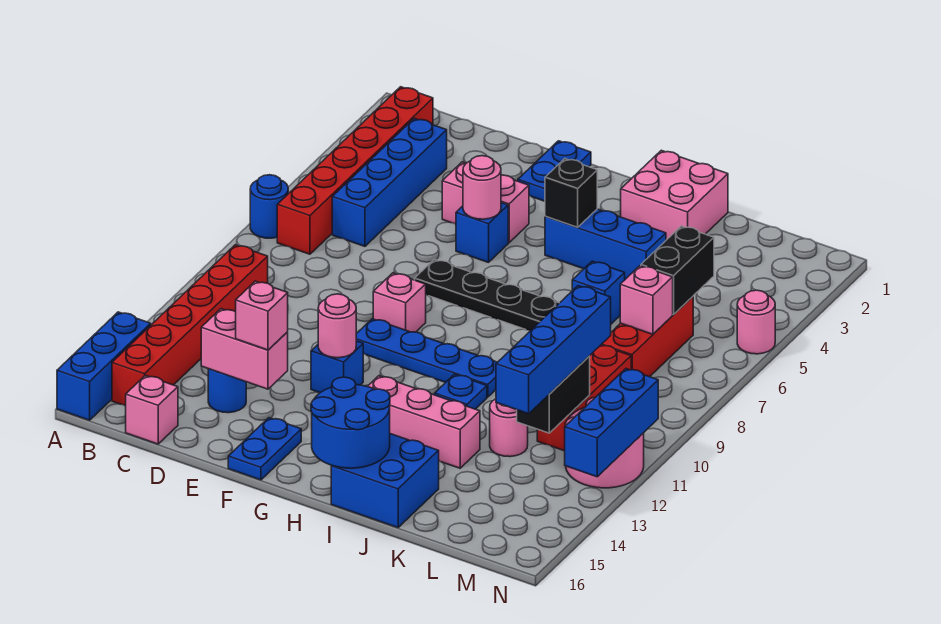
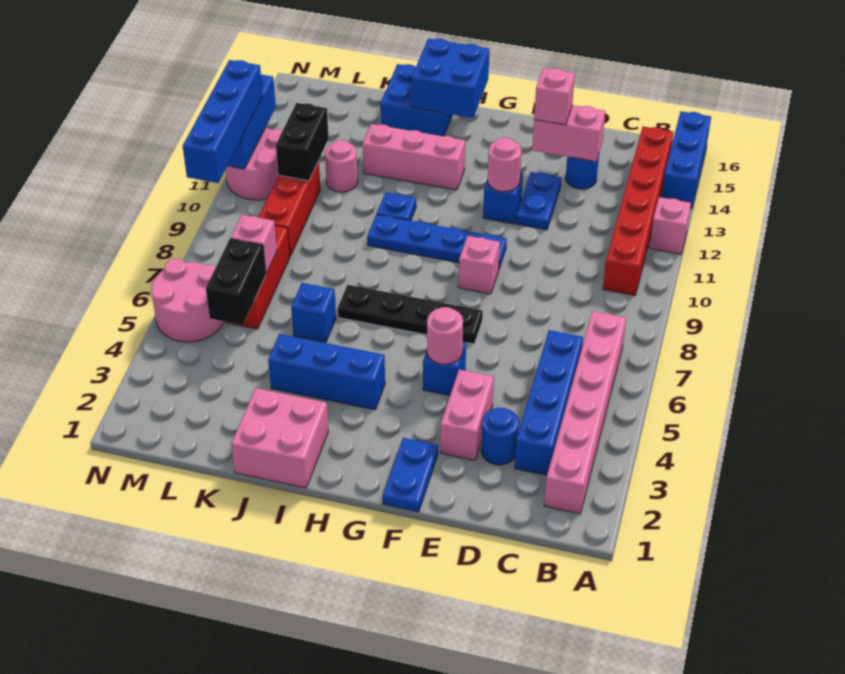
blue 1x1 round brick [250,175,288,238] -> blue 1x1 round brick moved to [481,408,519,465]
red 1x6 brick [277,87,433,254] -> pink 1x6 brick [544,311,626,514]
pink 1x1 brick [126,375,178,444] -> pink 1x1 brick moved to [649,197,691,254]
pink 1x2 brick [442,162,529,243] -> pink 1x2 brick turned to [440,370,494,460]
blue 1x2 plate [228,418,301,480] -> blue 1x2 plate moved to [516,172,561,230]
black 1x1 brick [545,159,597,227] -> none
blue 2x2 round brick [311,377,390,468] -> blue 2x2 brick [412,38,489,118]
blue 1x4 brick [496,286,611,414] -> blue 1x4 brick moved to [183,60,263,183]
pink 1x1 round brick [737,290,775,354] -> pink 2x2 round brick [151,259,224,342]

